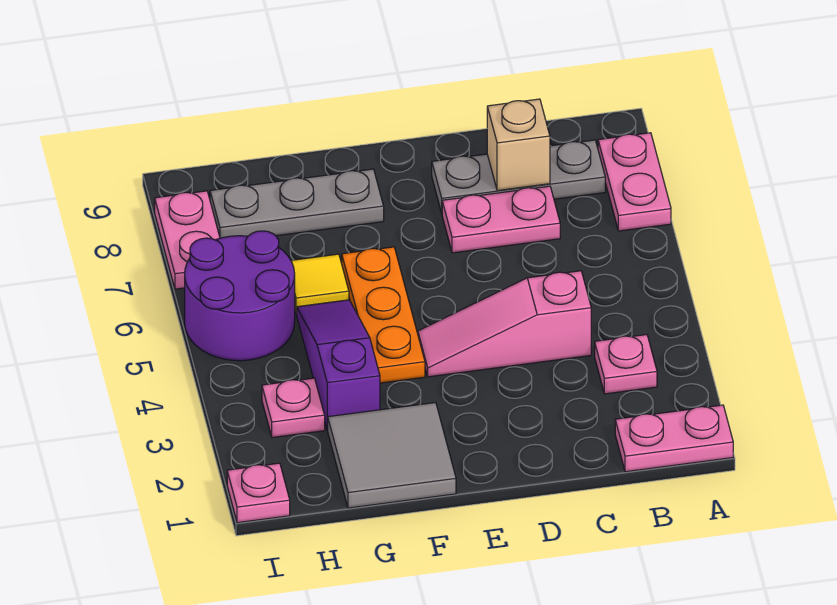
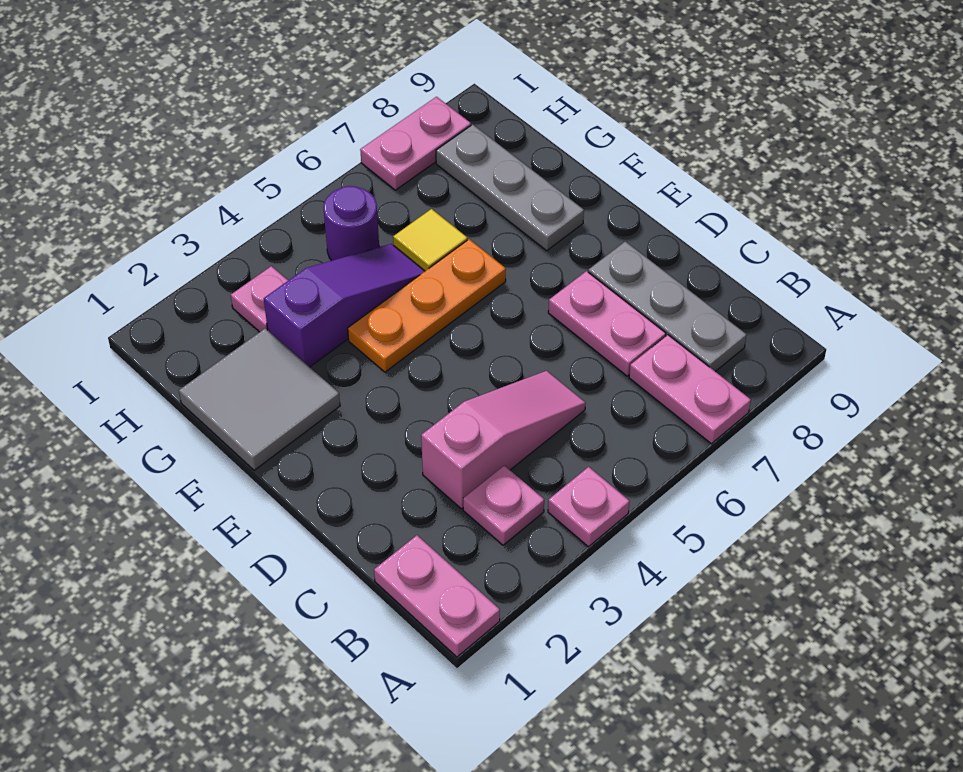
pink 1x2 plate [598,133,671,231] -> pink 1x2 plate turned to [629,335,751,444]
pink 1x3 slope [418,271,591,377] -> pink 1x3 slope turned to [421,371,586,509]
tan 1x1 brick [487,99,550,191] -> none
purple 2x2 round brick [185,231,295,361] -> purple 1x1 round brick [324,186,379,261]
pink 1x1 plate [227,463,290,523] -> pink 1x1 plate moved to [548,467,630,547]

